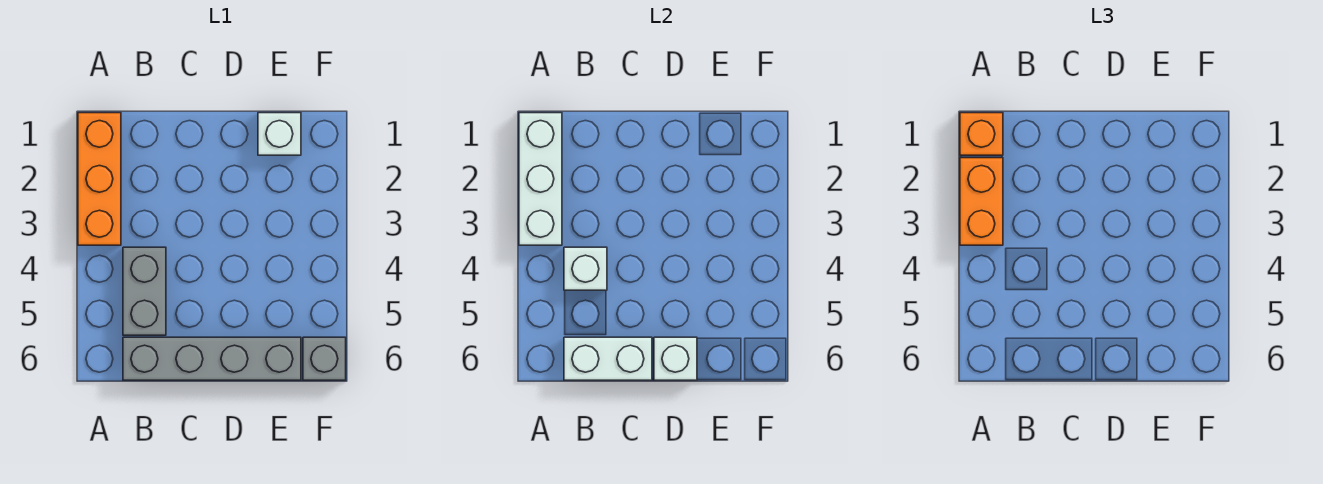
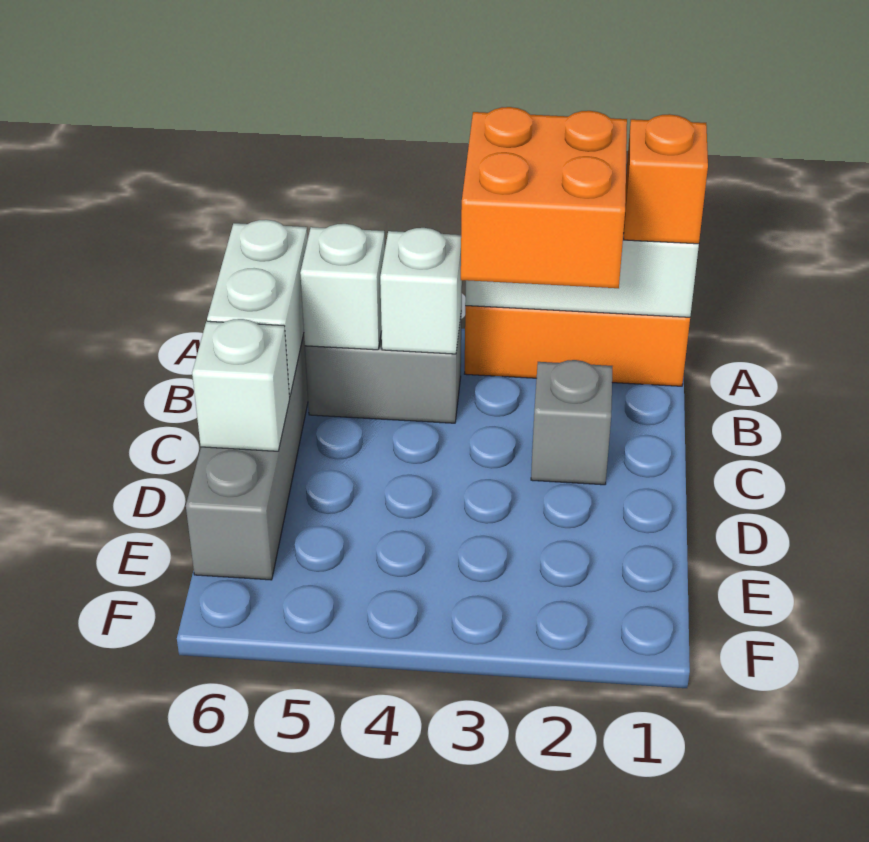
orange 1x2 brick [960,158,1003,245] -> orange 2x2 brick [461,107,627,288]
white 1x1 brick [258,113,301,155] -> white 1x1 brick moved to [300,224,385,350]
grey 1x1 brick [303,337,346,380] -> grey 1x1 brick moved to [531,360,613,485]

